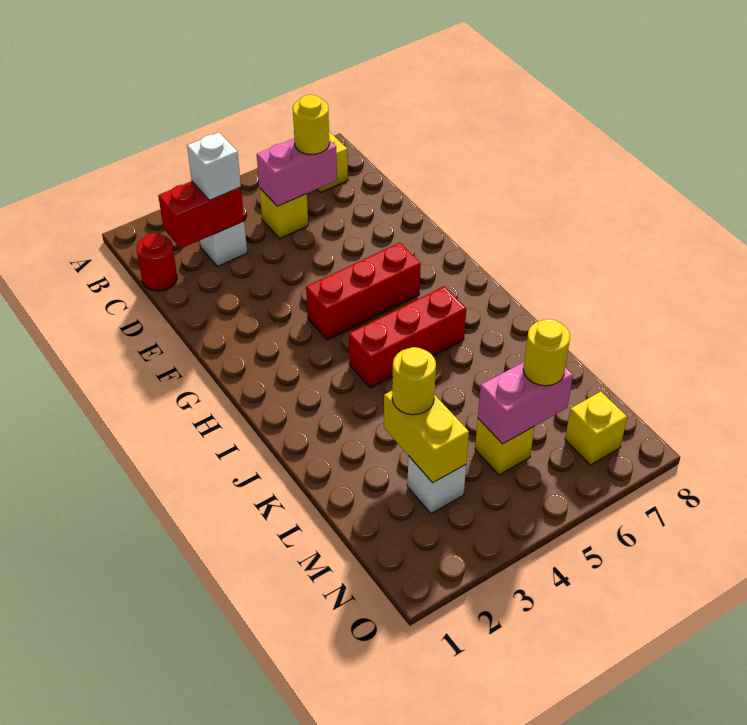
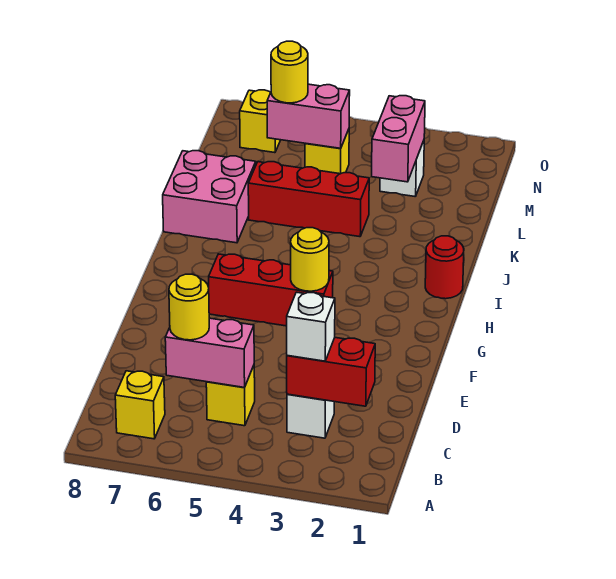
red 1x1 round brick [137,233,177,291] -> red 1x1 round brick moved to [425,236,464,299]
red 1x3 brick [349,287,466,388] -> red 1x3 brick moved to [248,162,369,237]
none -> pink 2x2 brick [163,151,256,243]
yellow 1x2 brick [384,391,469,483] -> pink 1x2 brick [372,96,425,182]
yellow 1x1 round brick [392,347,436,415] -> yellow 1x1 round brick moved to [291,228,329,291]

